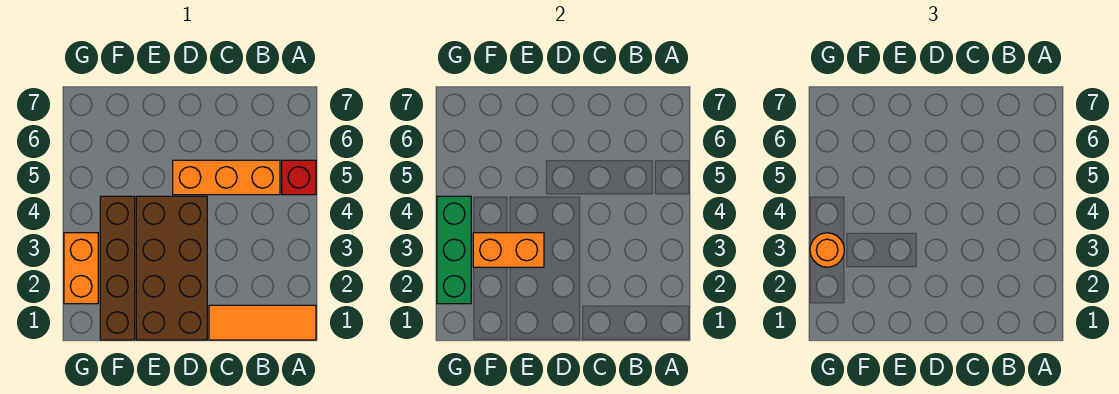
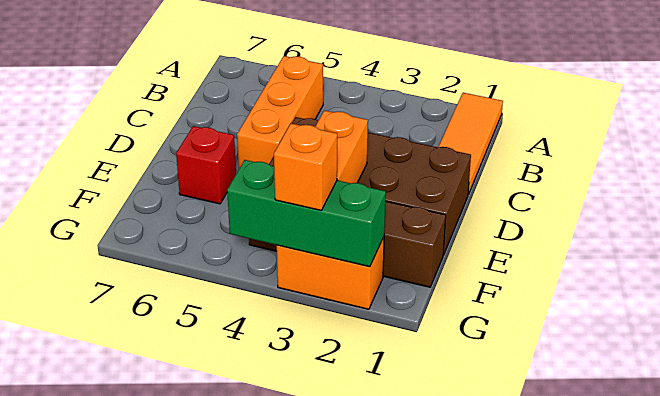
red 1x1 brick [282,160,316,195] -> red 1x1 brick moved to [176,126,236,204]
orange 1x1 round brick [810,233,844,267] -> orange 1x1 brick [274,123,337,210]

